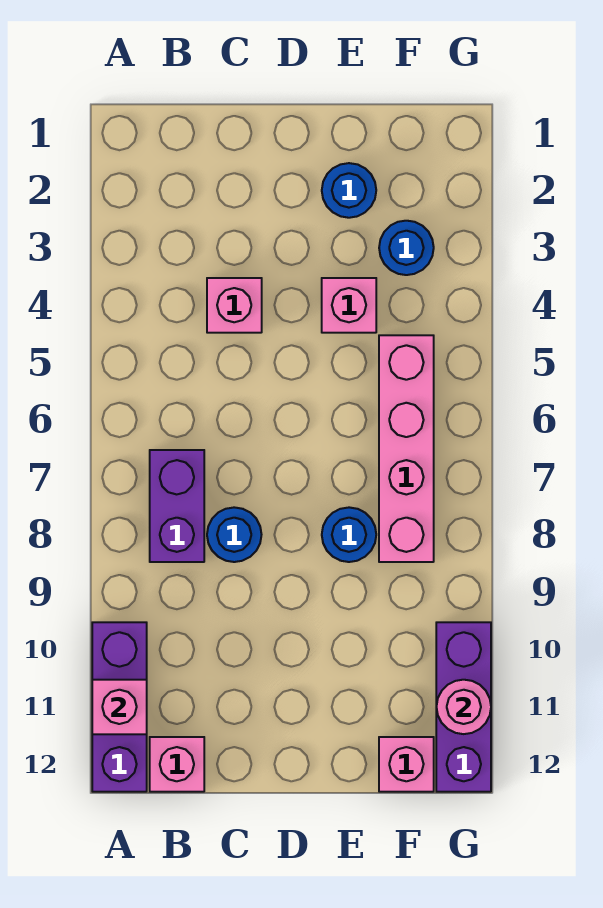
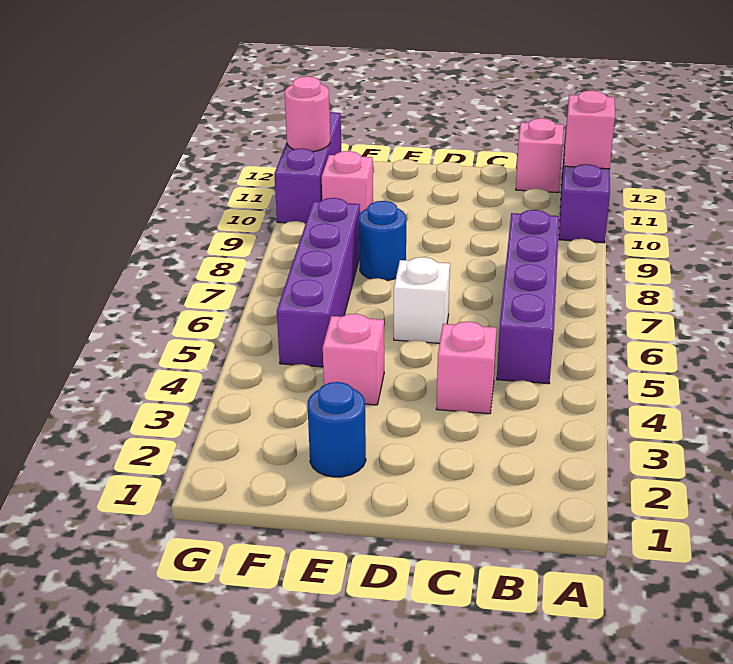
purple 1x2 brick [150,450,204,562] -> purple 1x4 brick [497,210,559,384]
blue 1x1 round brick [207,507,262,562] -> none
none -> white 1x1 brick [394,257,450,343]
blue 1x1 round brick [379,221,434,275] -> none
pink 1x4 brick [379,335,434,562] -> purple 1x4 brick [277,198,360,367]
pink 1x1 brick [379,737,434,792] -> pink 1x1 brick moved to [322,151,373,213]

